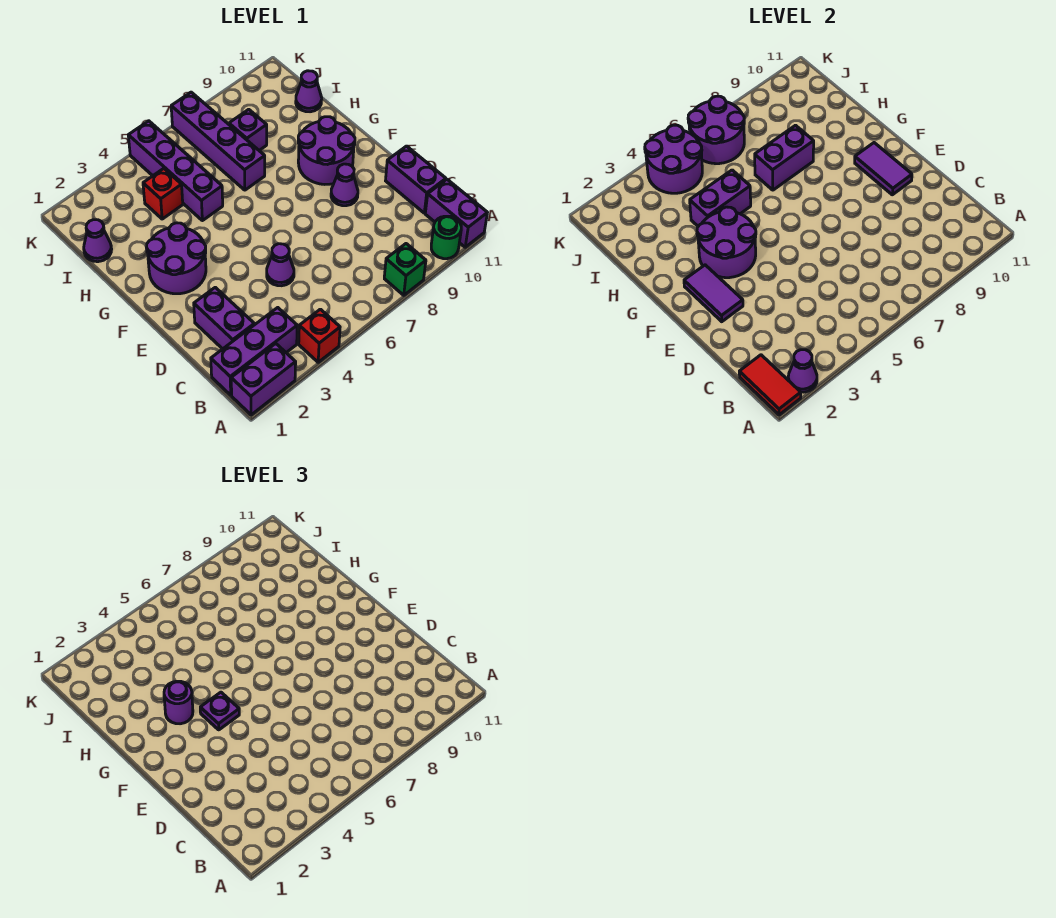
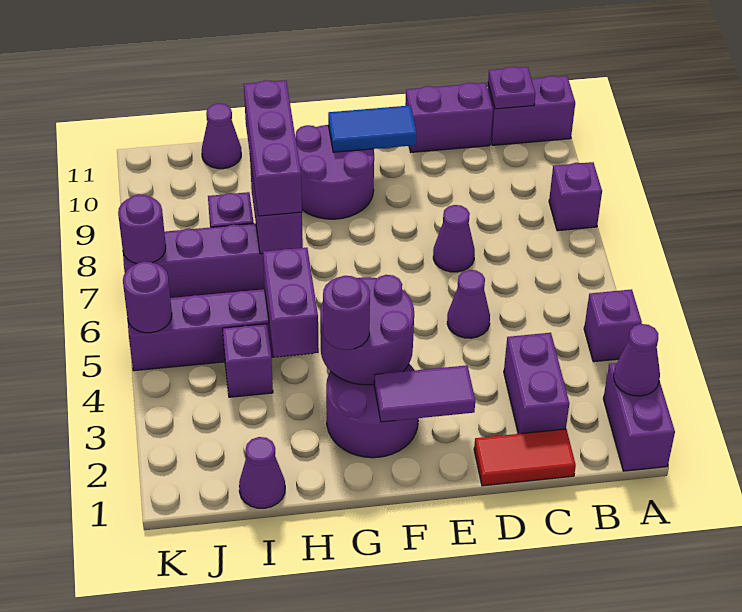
red 1x2 tile [739,355,801,415] -> red 1x2 tile moved to [474,429,576,486]
red 1x1 brick [299,309,340,362] -> purple 1x1 brick [584,289,642,362]
green 1x1 brick [384,244,426,295] -> purple 1x1 brick [549,162,602,231]
green 1x1 round brick [431,216,461,259] -> none
purple 1x3 brick [211,308,297,395] -> purple 1x3 brick moved to [244,80,302,216]
purple 1x2 brick [194,287,254,349] -> purple 1x2 brick turned to [504,333,569,434]
purple 1x1 cone [331,164,358,206] -> purple 1x1 cone moved to [433,205,475,272]
purple 1x2 tile [855,143,912,195] -> blue 1x2 tile [328,105,417,152]
purple 1x1 plate [200,692,239,730] -> purple 1x1 plate moved to [488,67,536,109]
red 1x1 brick [143,168,183,219] -> purple 1x1 brick [223,324,273,397]
purple 2x2 round brick [645,125,702,193] -> purple 1x1 round brick [123,262,172,333]
purple 2x2 round brick [688,96,744,164] -> purple 1x1 round brick [118,194,166,263]

